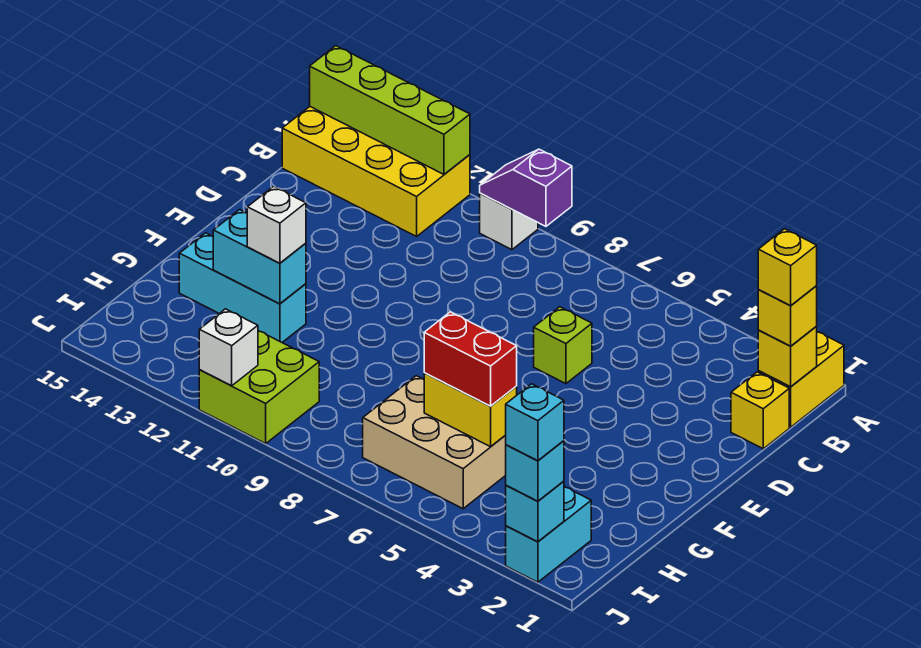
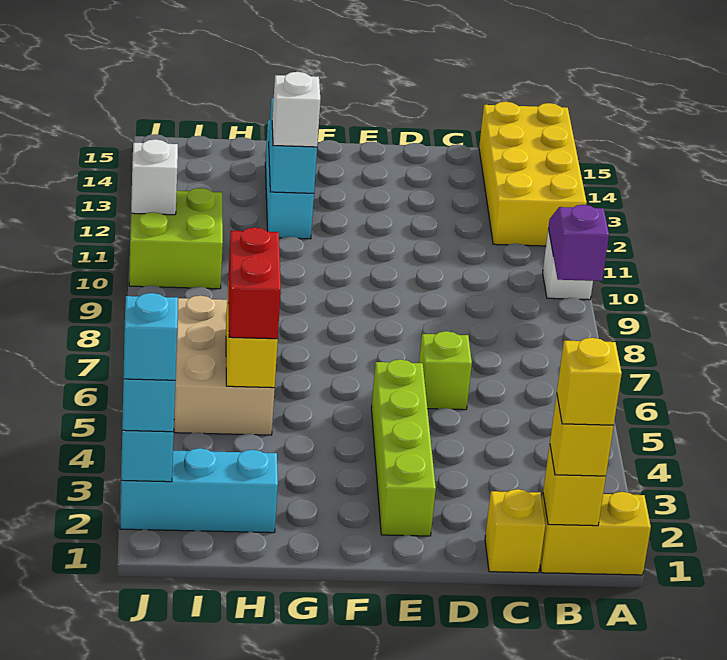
lime 1x4 brick [310,46,470,174] -> lime 1x4 brick moved to [371,359,436,536]
cyan 1x2 brick [506,487,591,582] -> cyan 1x3 brick [120,448,278,533]

